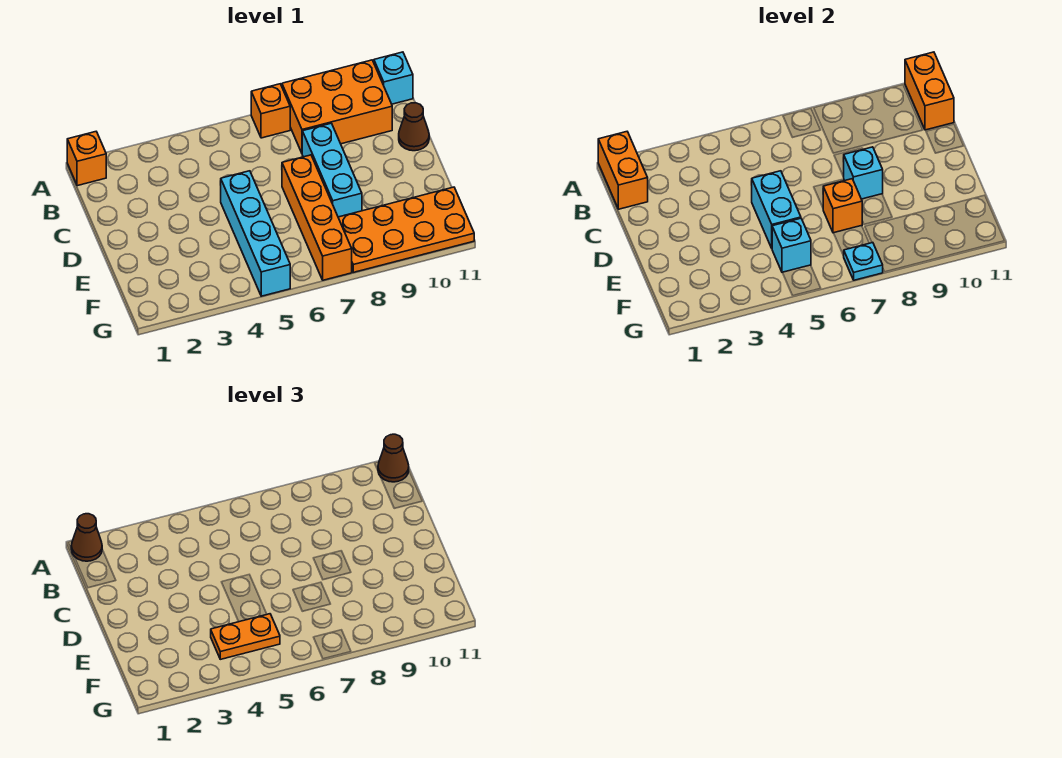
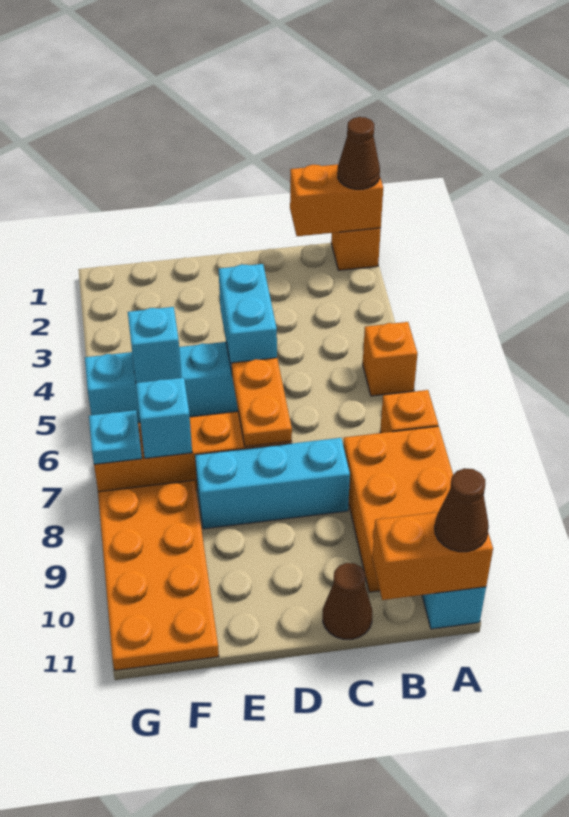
cyan 1x2 brick [751,171,801,248] -> cyan 1x2 brick turned to [219,264,277,372]
cyan 1x1 brick [844,147,883,199] -> cyan 1x1 brick moved to [136,378,192,458]
orange 1x1 brick [823,179,862,233] -> orange 1x1 brick moved to [363,322,417,396]
orange 1x2 plate [211,614,280,659] -> orange 1x2 plate moved to [232,358,292,447]

